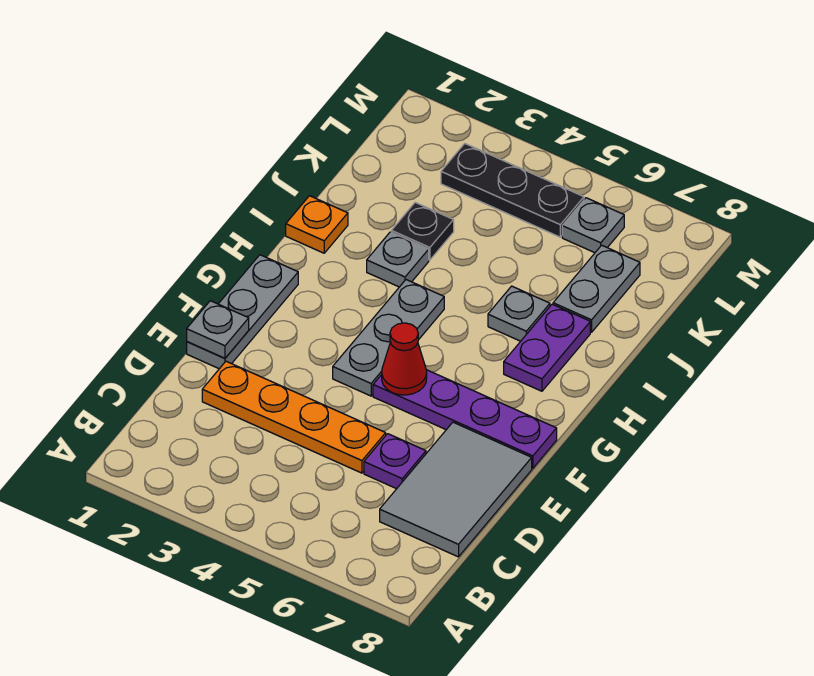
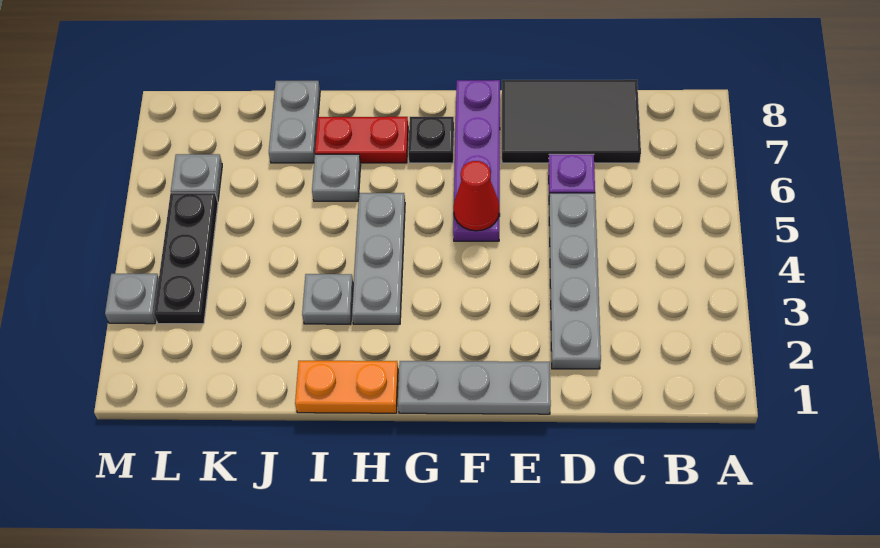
grey 2x3 tile [380,422,532,557] -> black 2x3 tile [502,80,641,163]
orange 1x4 plate [202,361,386,473] -> grey 1x4 plate [549,193,601,369]
grey 1x1 plate [187,301,249,358] -> grey 1x1 plate moved to [105,274,159,324]
grey 1x3 plate [333,280,444,396] -> grey 1x3 plate turned to [352,193,405,324]
purple 1x2 plate [504,304,590,391] -> red 1x2 plate [315,117,408,163]
orange 1x1 plate [286,196,348,253] -> orange 1x2 plate [295,361,398,413]
black 1x1 plate [391,203,454,260] -> black 1x1 plate moved to [408,117,454,163]
grey 1x2 plate [553,245,640,332] -> grey 1x2 plate turned to [269,81,320,163]

